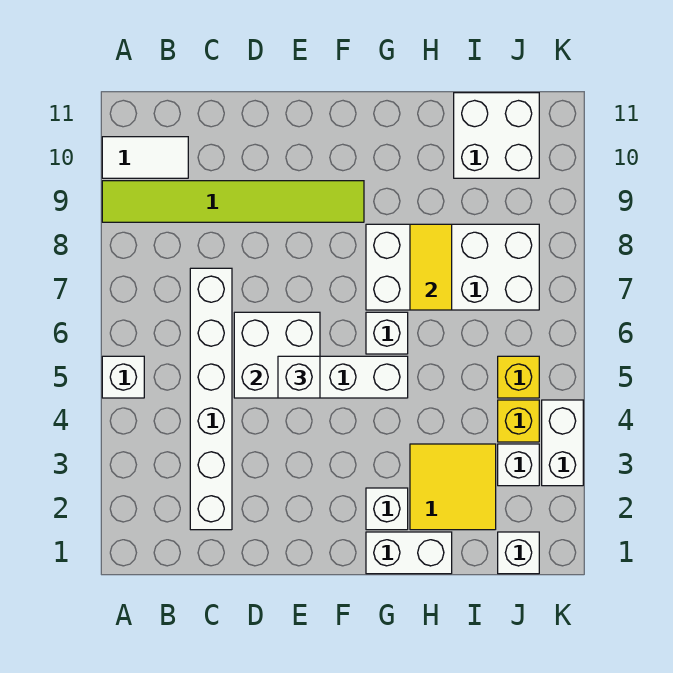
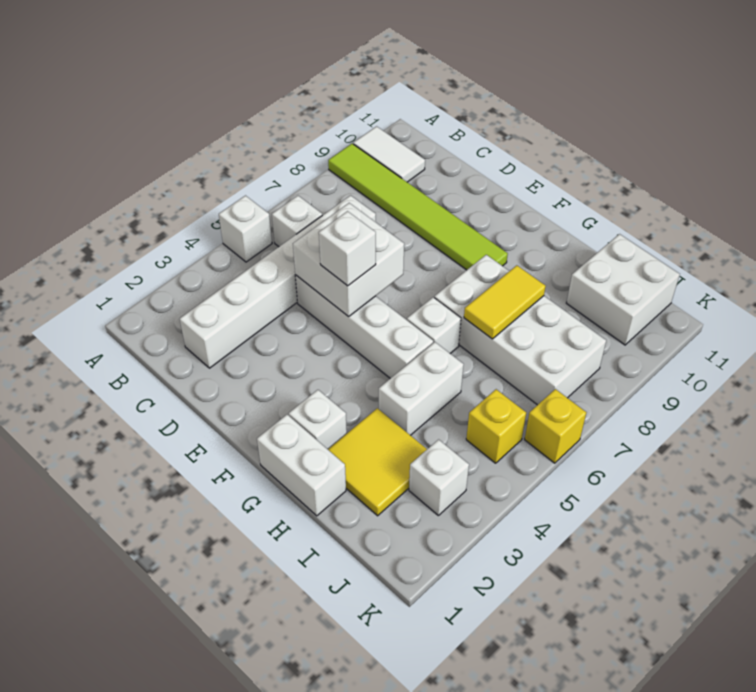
white 1x1 brick [498,532,539,574] -> white 1x1 brick moved to [272,196,322,247]
yellow 1x1 brick [498,400,539,442] -> yellow 1x1 brick moved to [525,389,586,463]
white 1x2 brick [542,400,583,486] -> white 1x2 brick moved to [379,342,464,435]

